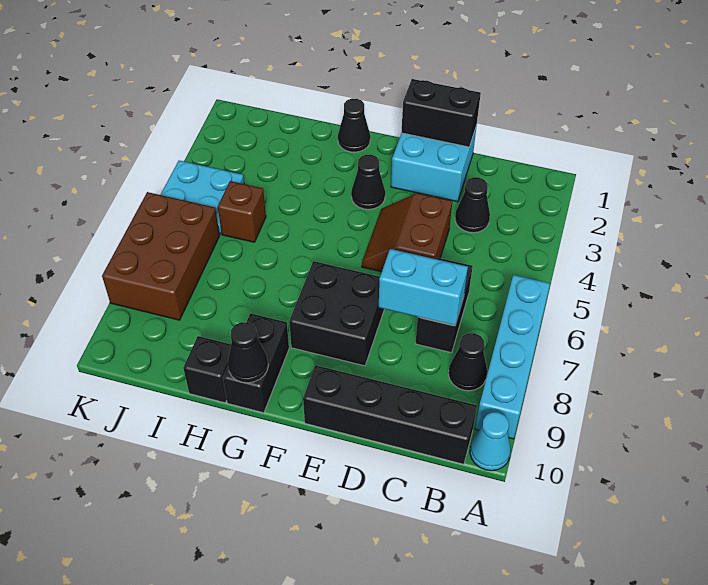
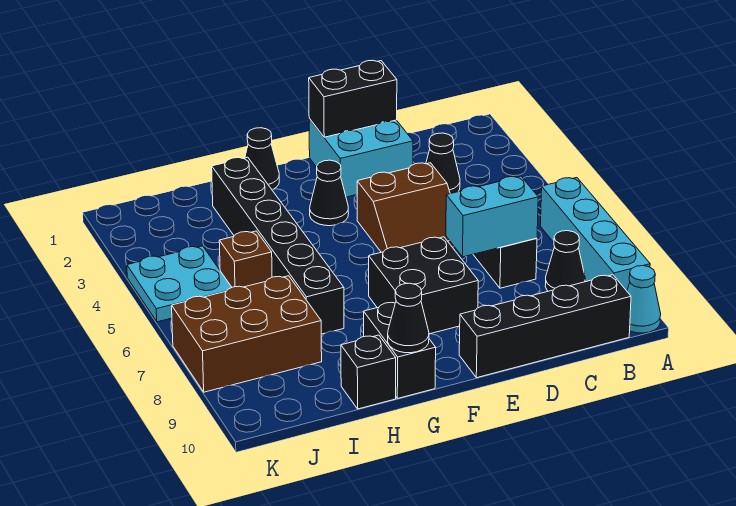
brown 2x2 slope [362,193,452,272] -> brown 2x2 slope turned to [357,163,454,252]
none -> black 1x6 brick [212,157,344,334]
brown 2x3 brick [102,192,220,320] -> brown 2x3 brick turned to [172,276,322,392]

